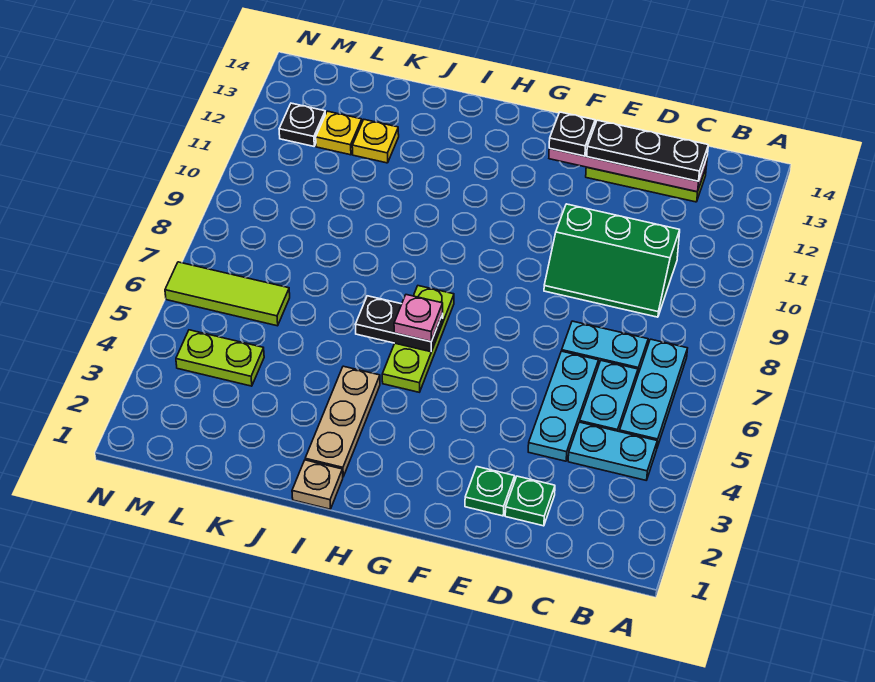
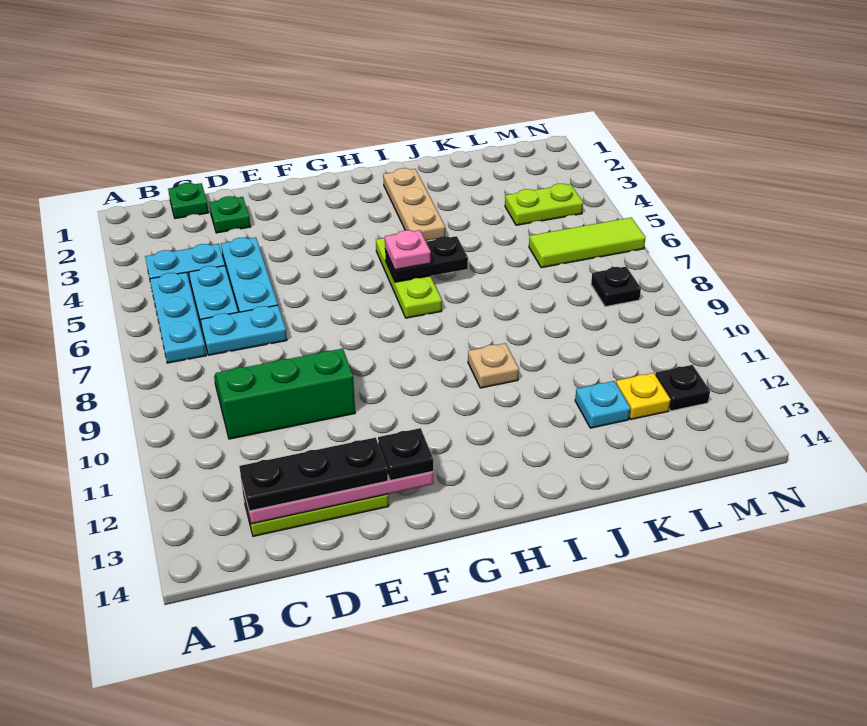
green 1x1 plate [465,467,515,516] -> green 1x1 plate moved to [168,183,209,219]
tan 1x1 plate [292,460,343,509] -> tan 1x1 plate moved to [468,343,519,388]
yellow 1x1 plate [352,120,399,163] -> cyan 1x1 plate [575,381,630,428]
none -> black 1x1 plate [591,267,641,307]

